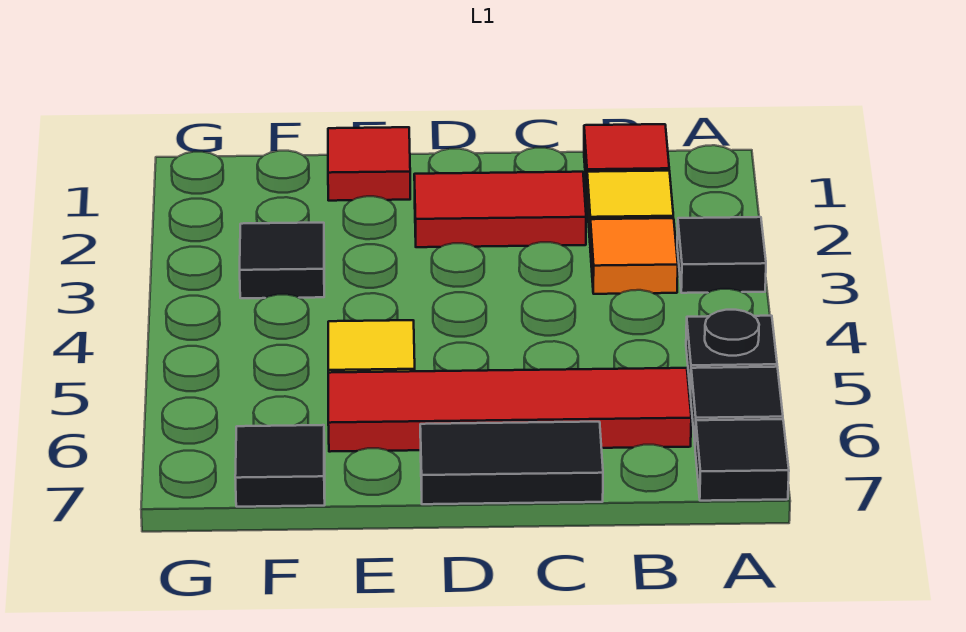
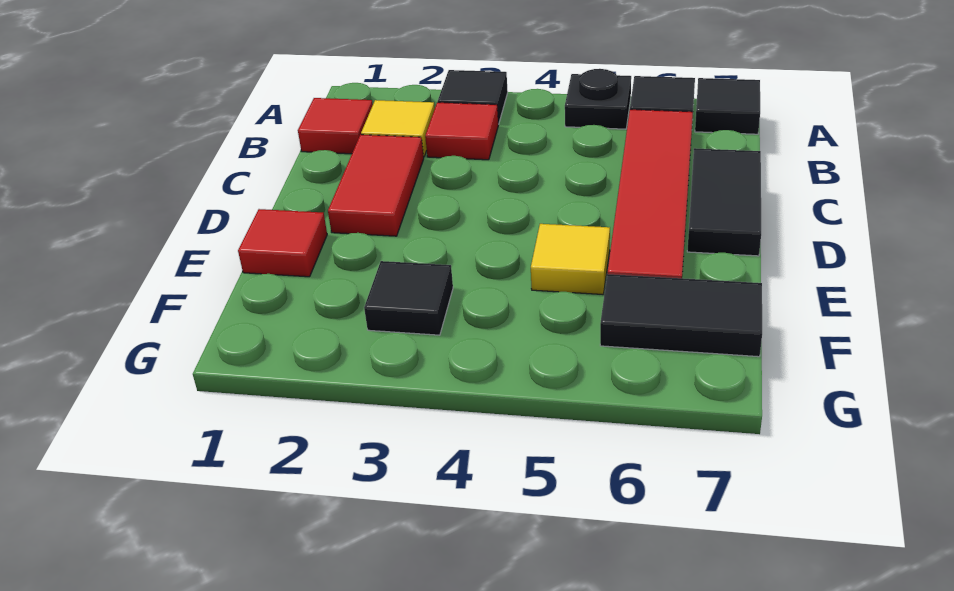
orange 1x1 tile [590,218,678,294] -> red 1x1 tile [425,102,498,160]
black 1x1 tile [235,425,325,507] -> black 1x2 tile [600,274,762,357]

